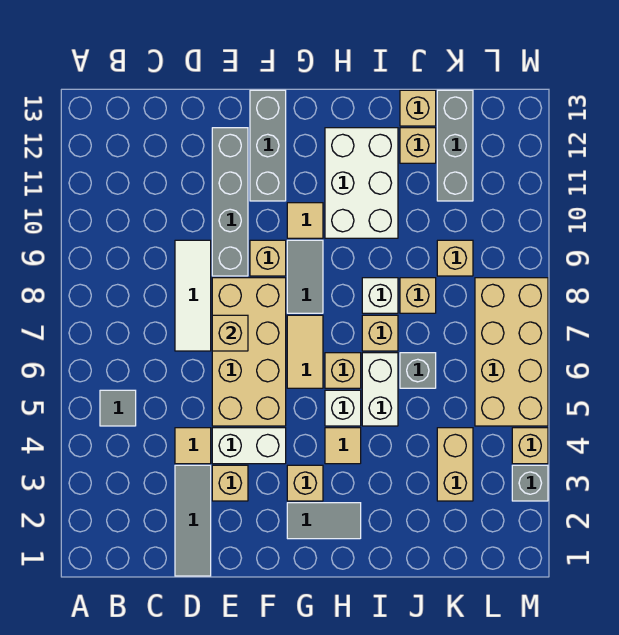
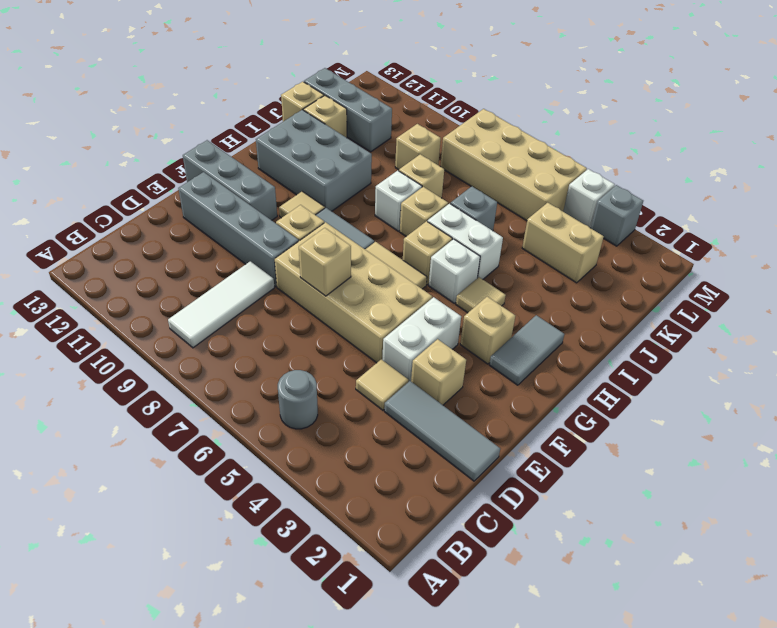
grey 1x1 tile [100,390,136,426] -> grey 1x1 round brick [278,370,318,429]
white 1x3 tile [175,240,211,351] -> white 1x3 tile turned to [168,261,274,348]
white 2x3 brick [325,128,398,238] -> grey 2x3 brick [256,110,372,211]
tan 1x1 brick [512,428,548,464] -> white 1x1 brick [563,169,615,228]

